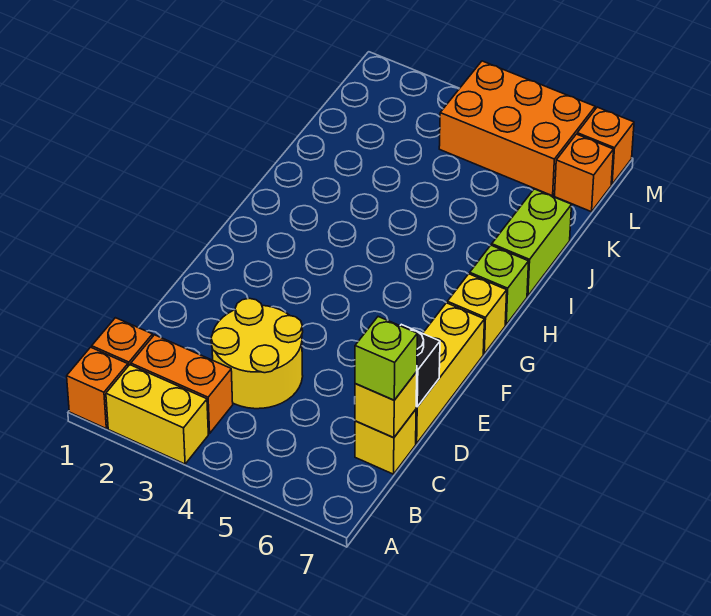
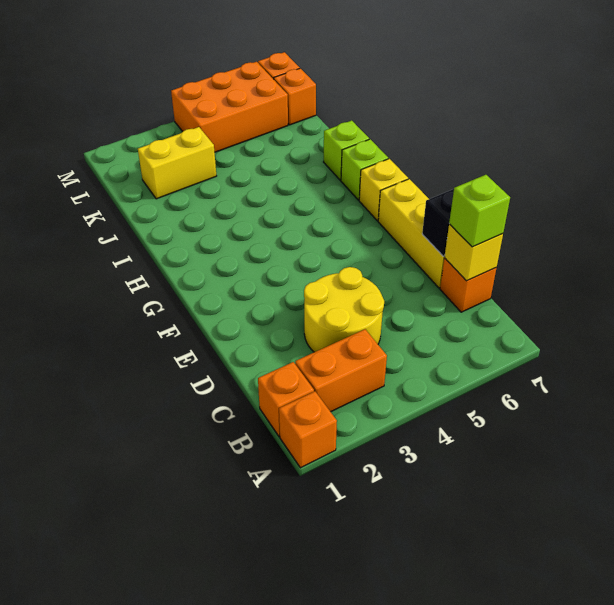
yellow 1x2 brick [106,365,208,464] -> yellow 1x2 brick moved to [138,127,216,199]
yellow 1x1 brick [355,410,416,474] -> orange 1x1 brick [440,258,496,312]
lime 1x2 brick [492,189,572,296] -> lime 1x1 brick [324,120,369,180]

